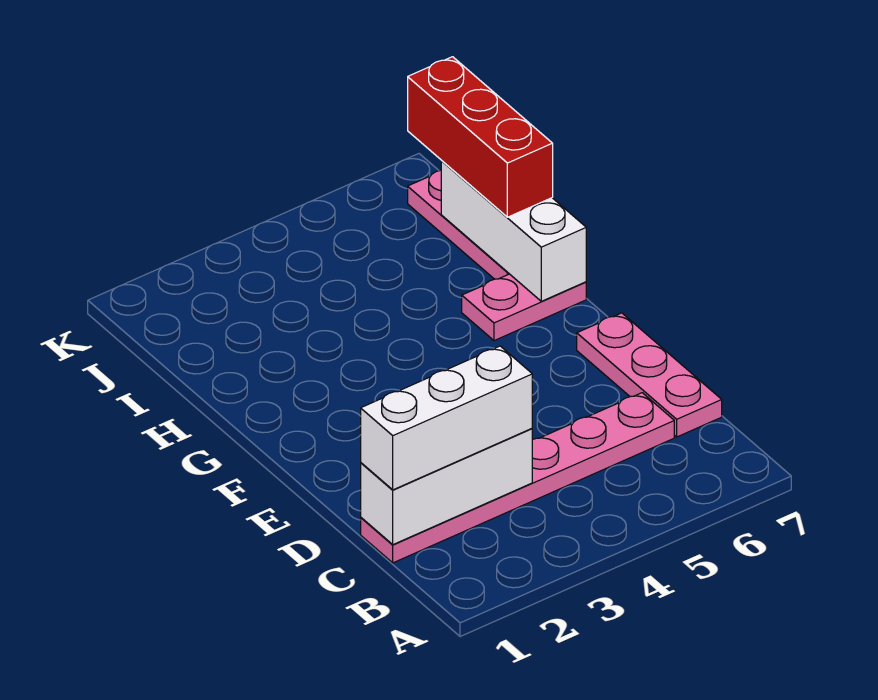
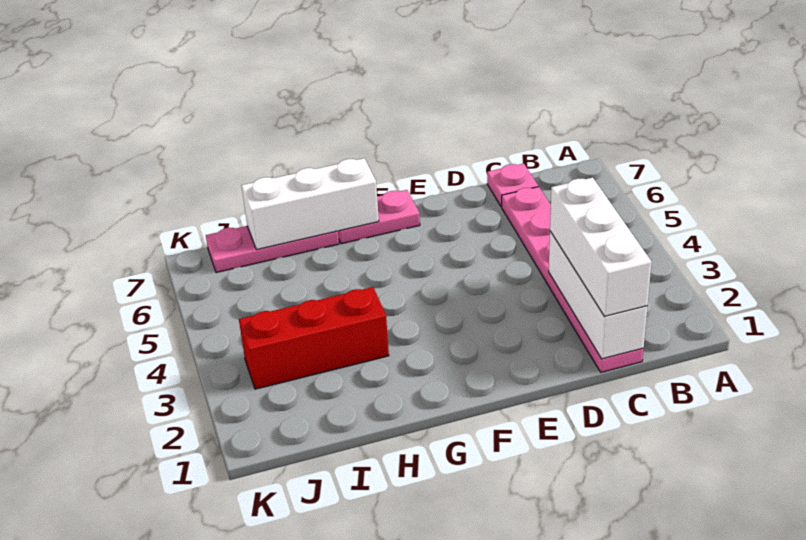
pink 1x3 plate [577,313,722,437] -> pink 1x1 plate [487,163,538,207]
pink 1x2 plate [462,274,586,341] -> pink 1x2 plate turned to [338,190,420,244]
red 1x3 brick [408,57,553,217] -> red 1x3 brick moved to [239,287,389,389]

